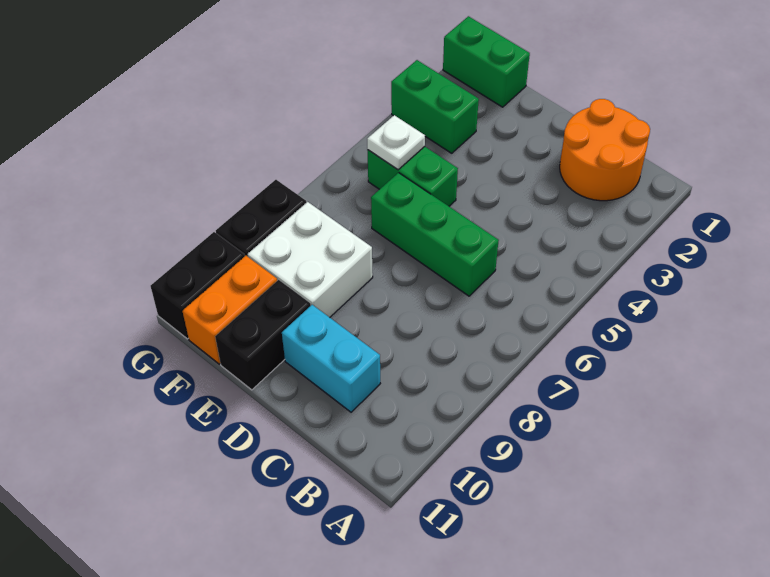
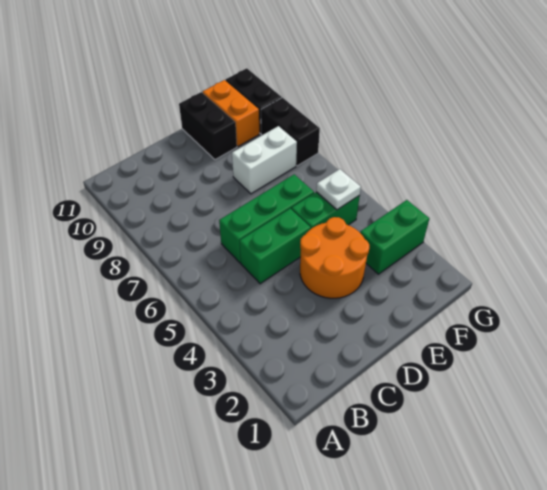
orange 2x2 round brick [560,99,650,201] -> orange 2x2 round brick moved to [300,217,369,298]
cyan 1x2 brick [282,305,380,412] -> none
white 2x2 brick [248,202,373,317] -> white 1x2 brick [232,126,297,194]
green 1x2 brick [443,16,530,107] -> green 1x2 brick moved to [240,209,311,284]

